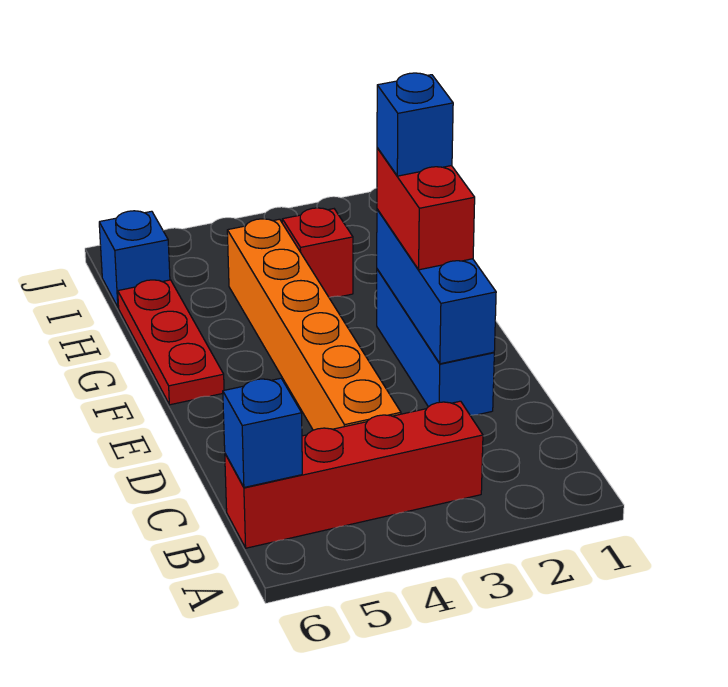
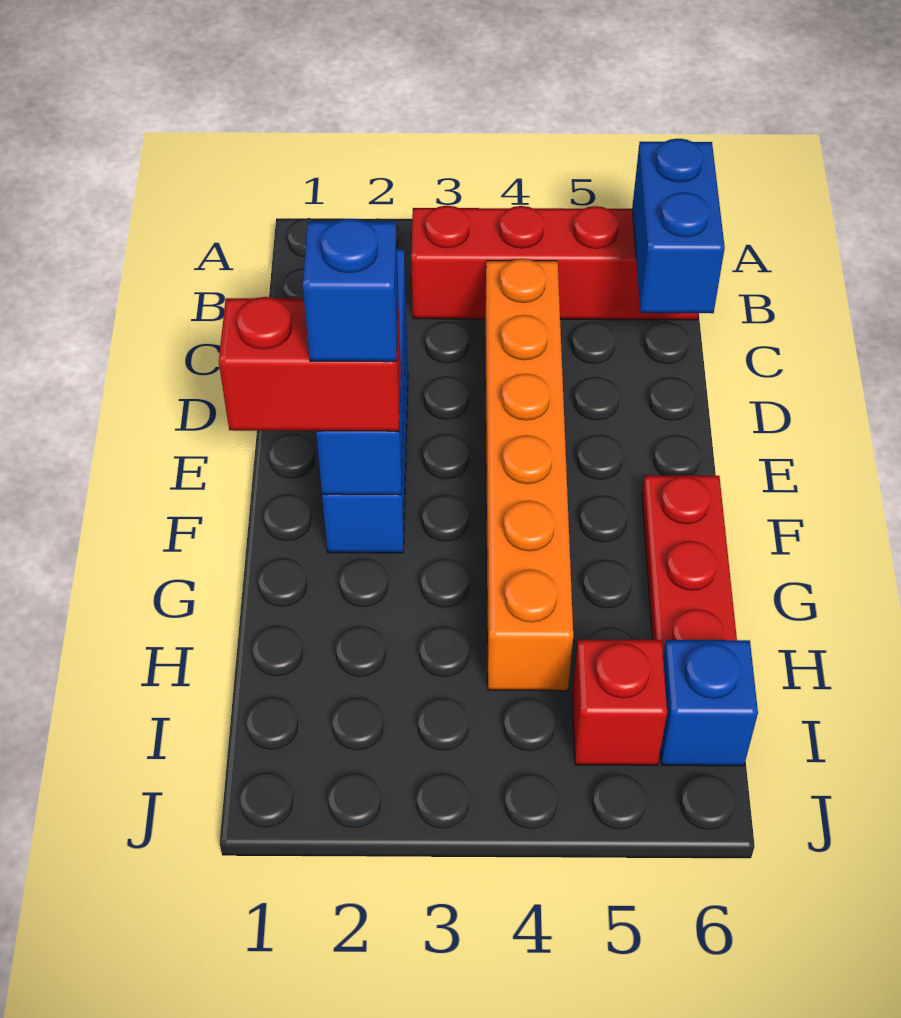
blue 1x1 brick [223,378,302,487] -> blue 1x2 brick [632,139,725,313]
red 1x2 brick [377,148,475,270] -> red 1x2 brick turned to [219,297,401,431]
red 1x1 brick [282,208,353,297] -> red 1x1 brick moved to [572,639,667,765]

